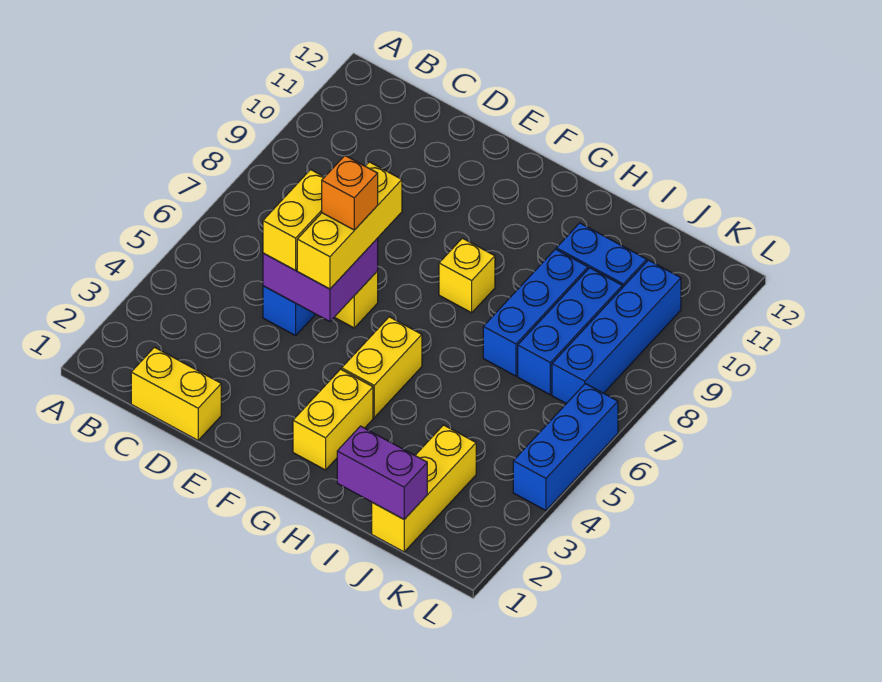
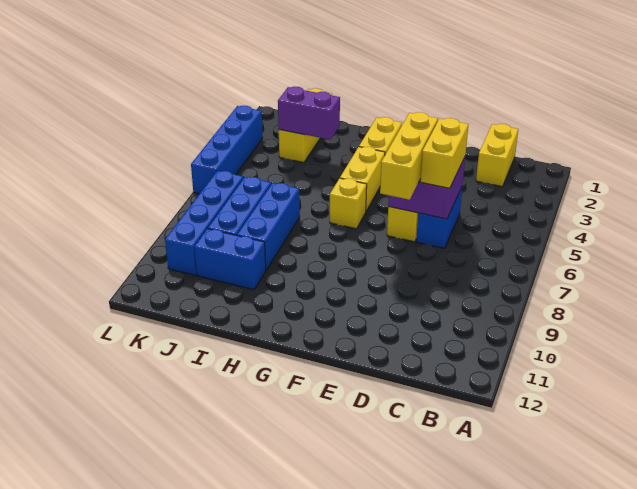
yellow 1x2 brick [131,347,221,440] -> yellow 1x2 brick turned to [476,124,518,187]
orange 1x1 brick [322,156,378,230] -> none
yellow 1x1 brick [439,238,495,313] -> yellow 1x1 brick moved to [330,178,367,229]
purple 1x2 brick [337,426,427,519] -> purple 1x2 brick moved to [278,87,340,140]
blue 1x3 brick [513,384,618,511] -> blue 1x4 brick [191,106,263,194]

